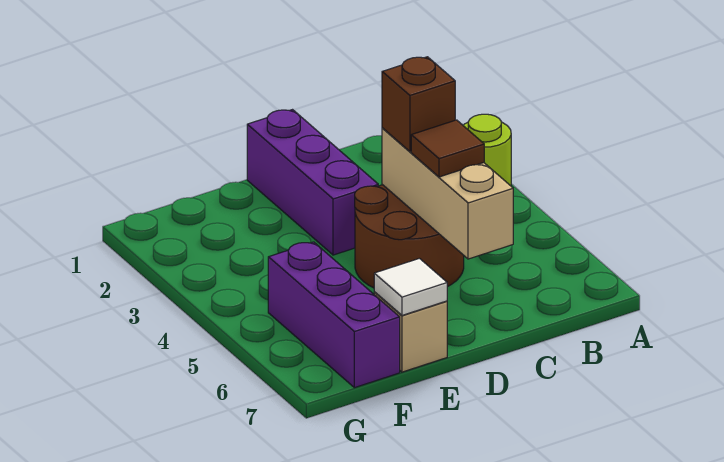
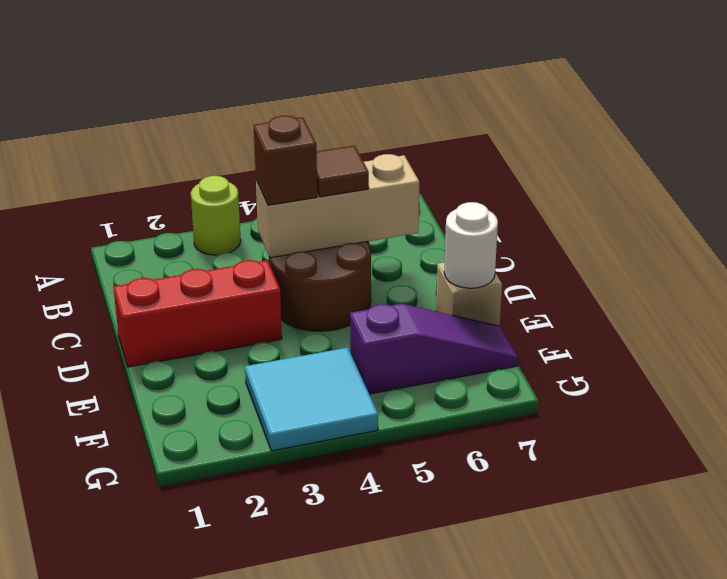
purple 1x3 brick [247,110,378,255] -> red 1x3 brick [113,260,282,367]
white 1x1 tile [374,258,447,315] -> white 1x1 round brick [444,202,498,288]
none -> cyan 2x2 tile [245,347,378,451]
purple 1x3 brick [268,242,400,388] -> purple 1x3 slope [350,304,518,394]

